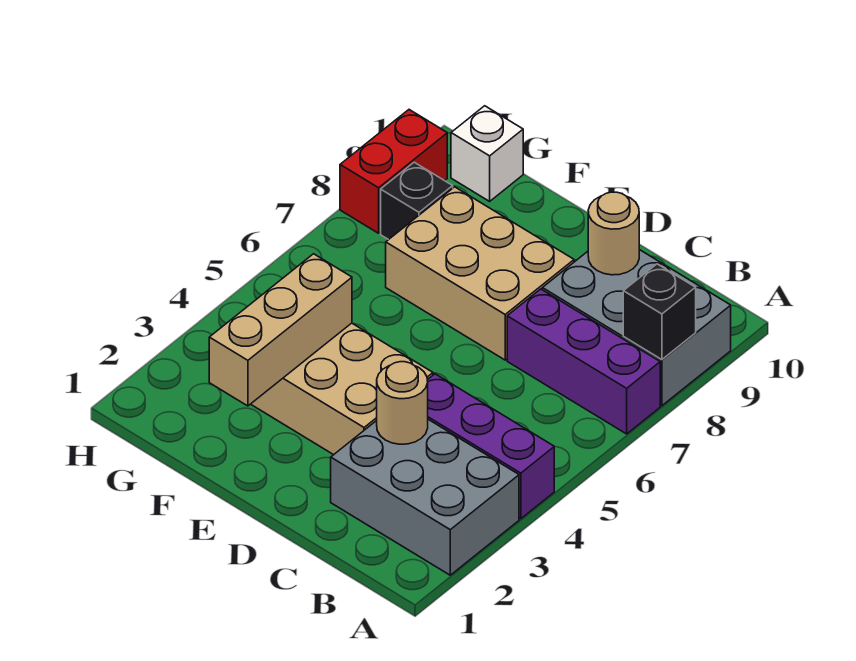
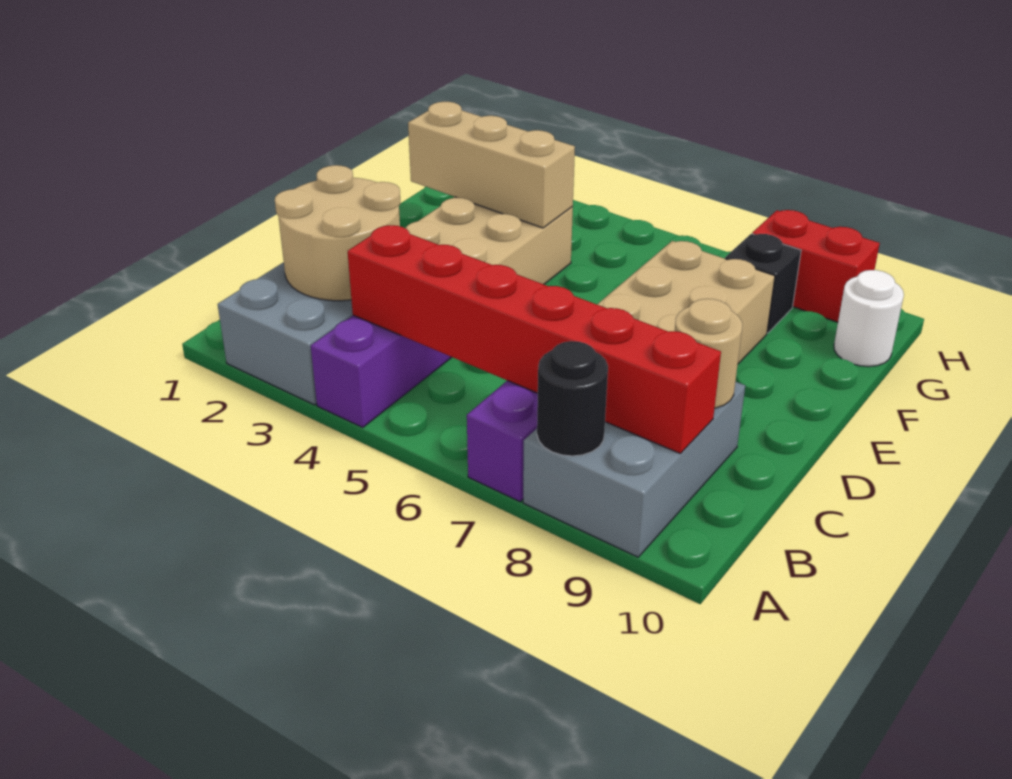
black 1x1 brick [623,264,696,360] -> black 1x1 round brick [537,341,608,456]
none -> red 1x6 brick [348,225,721,453]
tan 1x1 round brick [377,362,428,444] -> tan 2x2 round brick [275,165,401,301]
white 1x1 brick [451,106,523,201] -> white 1x1 round brick [834,270,904,367]

